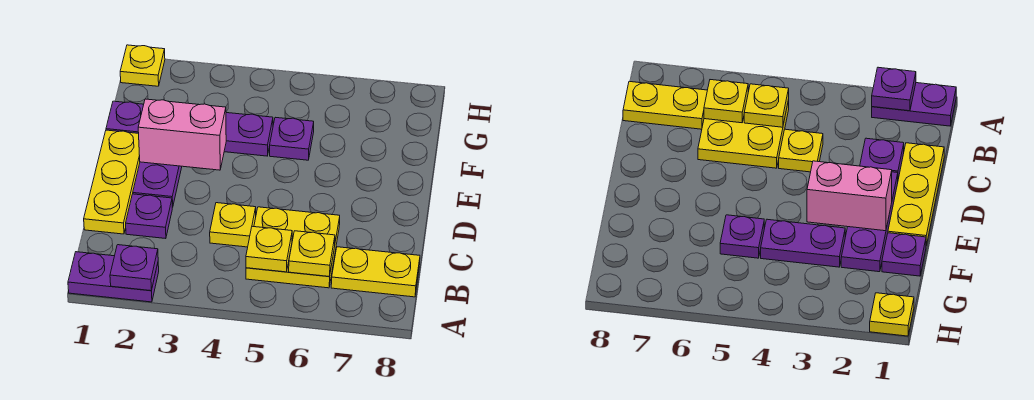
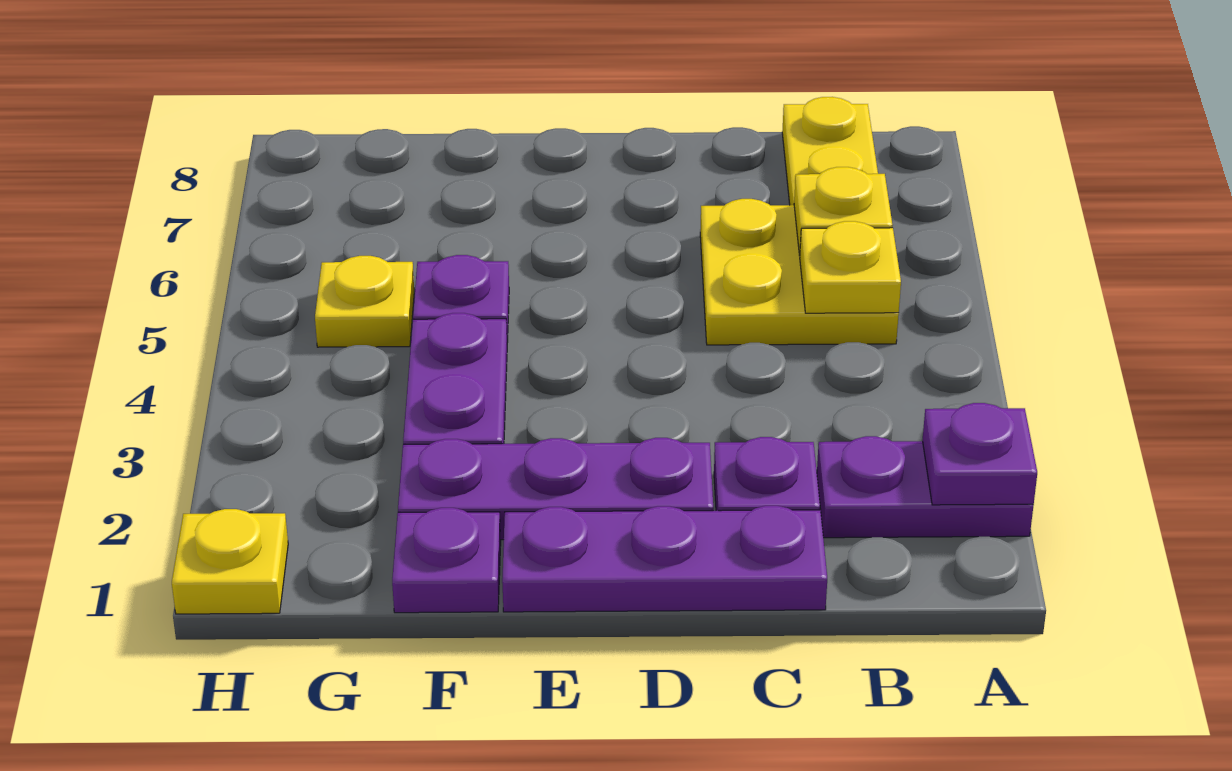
purple 1x2 plate [68,252,159,302] -> purple 1x2 plate turned to [817,436,1033,538]
yellow 1x3 plate [84,130,140,234] -> purple 1x3 plate [502,506,827,612]
yellow 1x1 plate [210,203,256,247] -> yellow 1x1 plate moved to [315,256,414,347]
pink 1x2 brick [138,99,226,170] -> none

